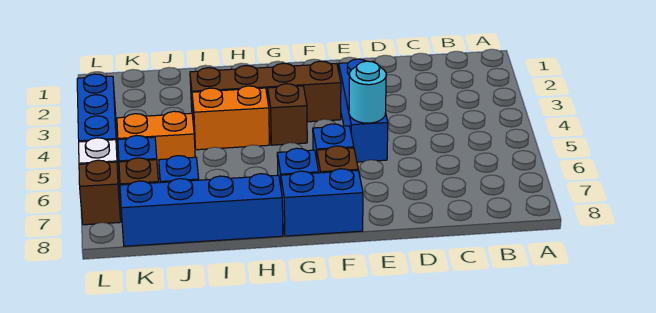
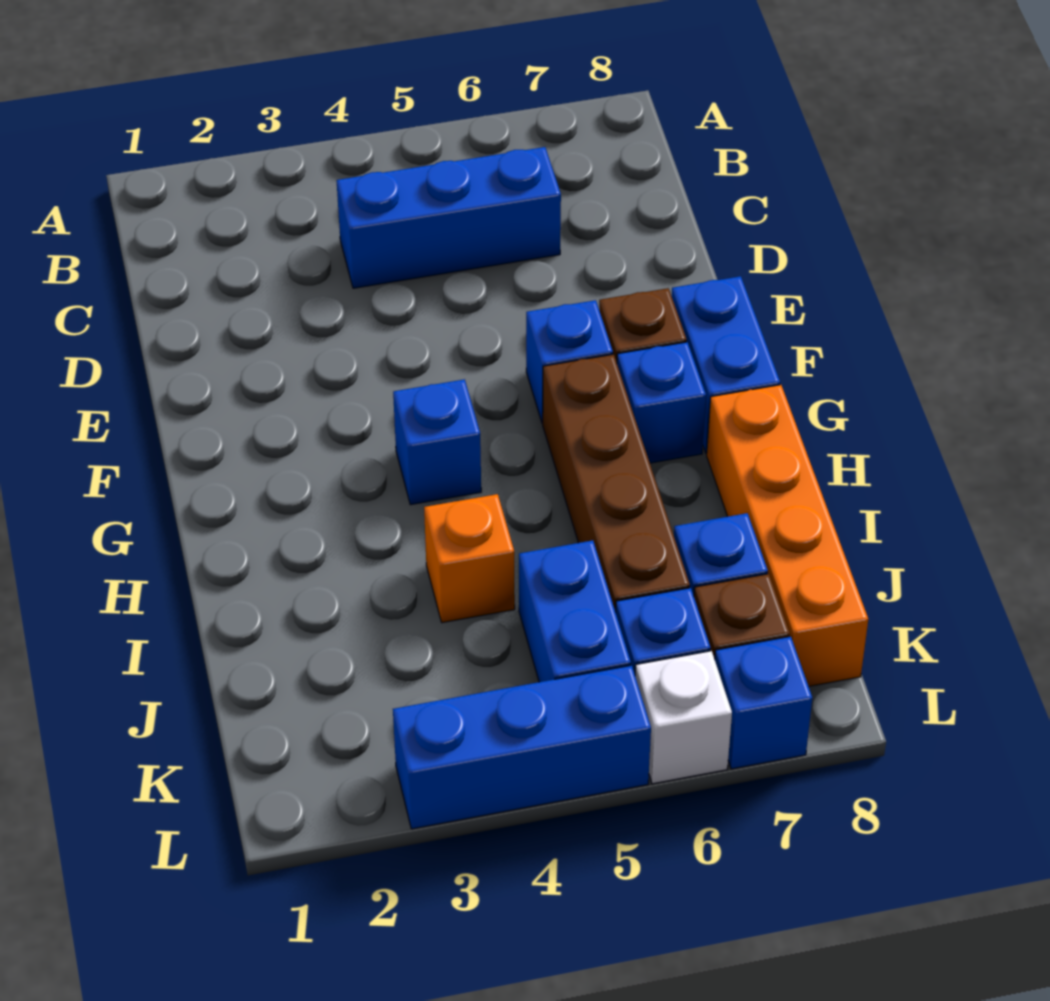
blue 1x3 brick [339,59,388,162] -> blue 1x3 brick moved to [337,147,561,288]
cyan 1x1 round brick [349,61,386,123] -> none
brown 1x4 brick [190,61,341,122] -> brown 1x4 brick moved to [543,354,690,612]
brown 1x1 brick [268,84,307,145] -> blue 1x1 brick [393,379,481,505]
orange 1x2 brick [192,86,270,150] -> orange 1x1 brick [424,494,515,623]
blue 1x4 brick [120,174,283,246] -> orange 1x4 brick [707,385,868,686]
orange 1x2 brick [117,111,195,174] -> blue 1x2 brick [519,540,631,682]
brown 1x1 brick [79,160,121,225] -> blue 1x1 brick [715,636,812,769]

